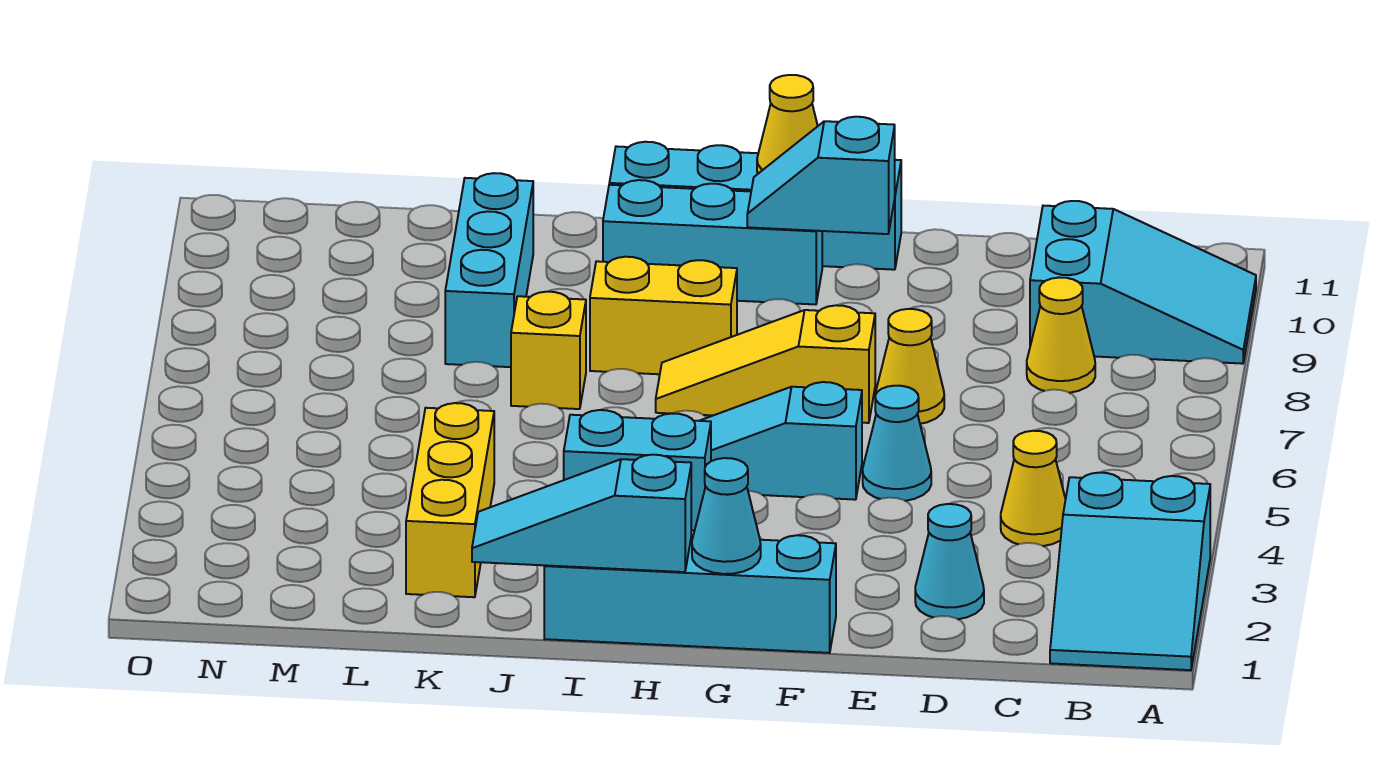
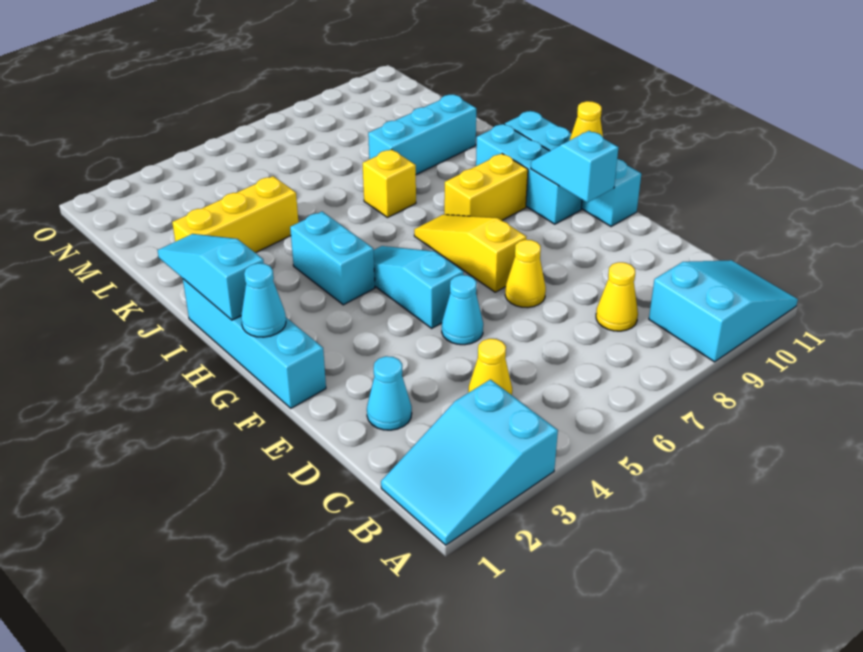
cyan 2x3 slope [1030,201,1256,364] -> cyan 2x3 slope turned to [649,260,798,362]
yellow 1x2 brick [590,257,737,374] -> yellow 1x2 brick turned to [444,154,528,220]

